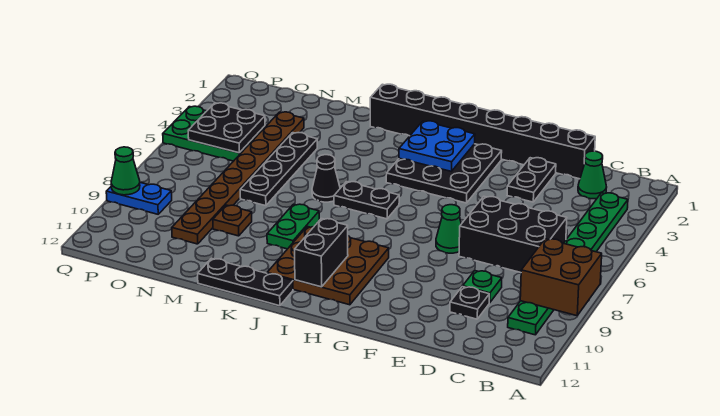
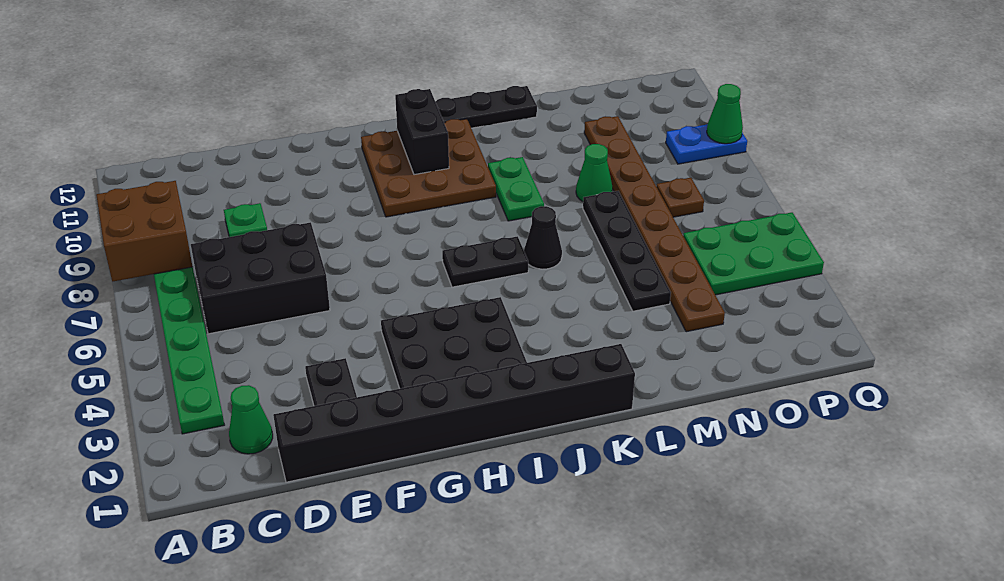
black 1x1 plate [450,287,489,319] -> none
green 1x1 cone [436,205,461,253] -> green 1x1 cone moved to [576,144,613,202]
blue 2x2 plate [399,121,475,171] -> none
brown 1x1 plate [213,205,252,236] -> brown 1x1 plate moved to [656,178,704,217]
black 2x2 plate [188,103,265,153] -> none

